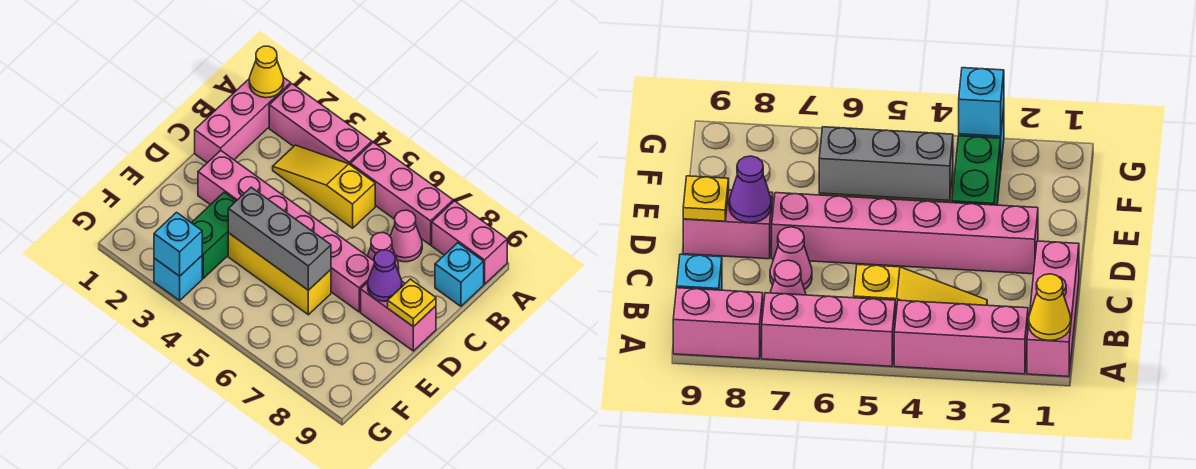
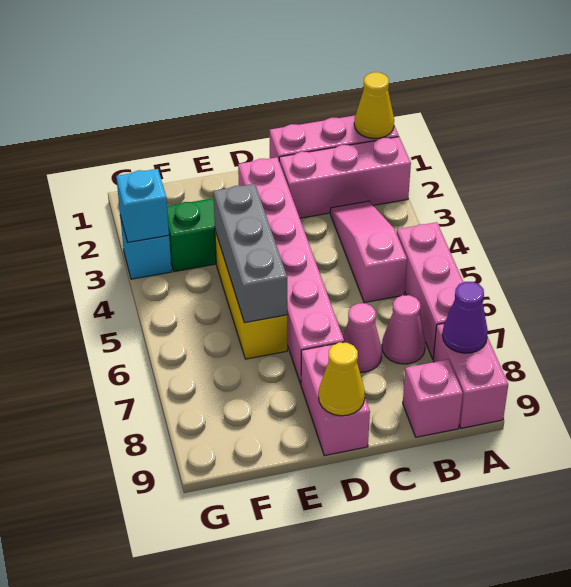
pink 1x3 brick [269,84,372,165] -> pink 1x3 brick turned to [279,137,411,218]
yellow 1x3 slope [273,145,375,228] -> pink 1x3 slope [330,201,407,303]
cyan 1x1 brick [435,243,484,306] -> pink 1x1 brick [403,359,463,437]
purple 1x1 cone [368,250,402,301] -> purple 1x1 cone moved to [442,282,488,353]
yellow 1x1 plate [388,279,436,327] -> yellow 1x1 cone [319,342,365,416]

